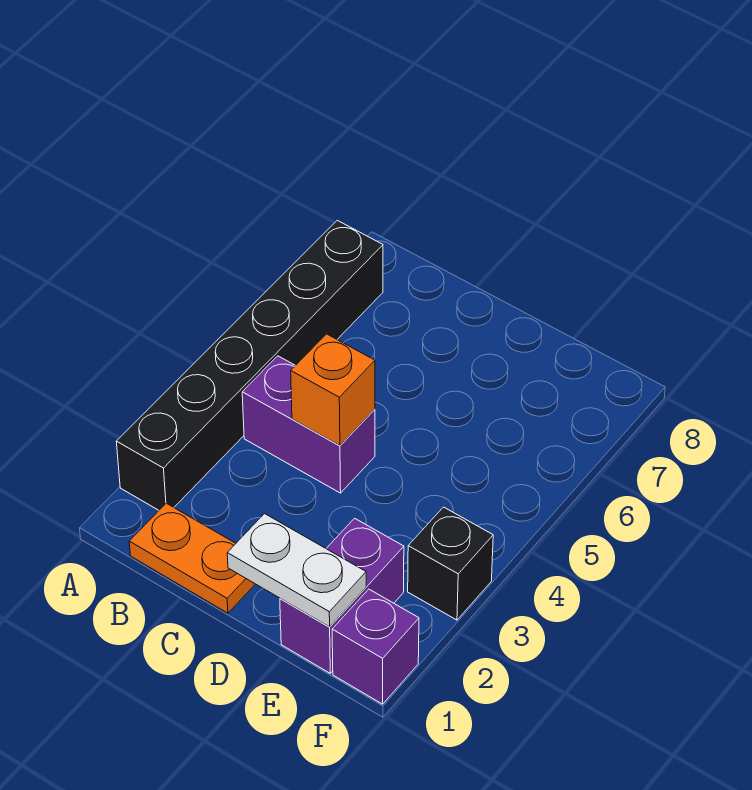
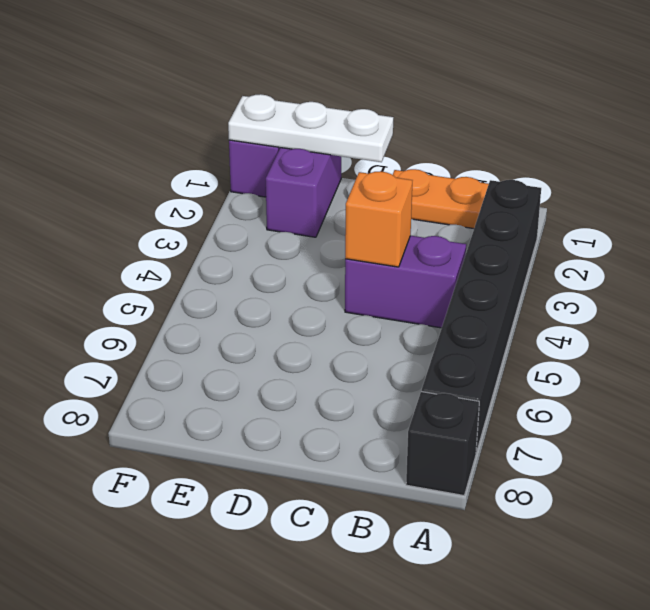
white 1x2 plate [227,514,366,627] -> white 1x3 plate [228,94,393,162]
black 1x1 brick [408,507,493,620] -> black 1x1 brick moved to [406,392,479,495]

